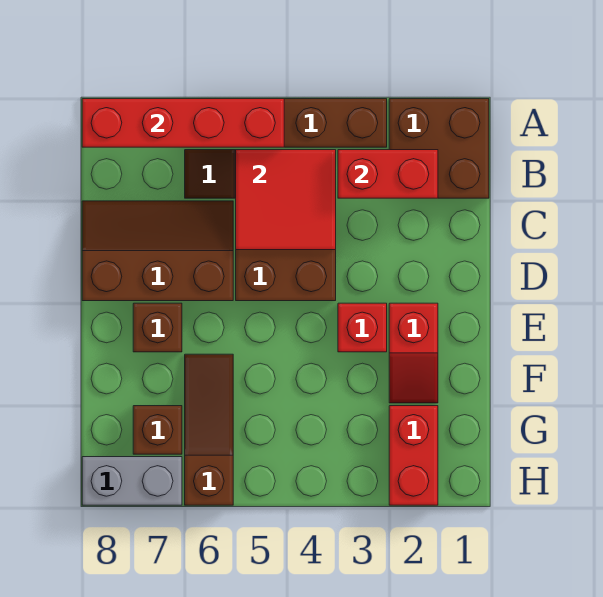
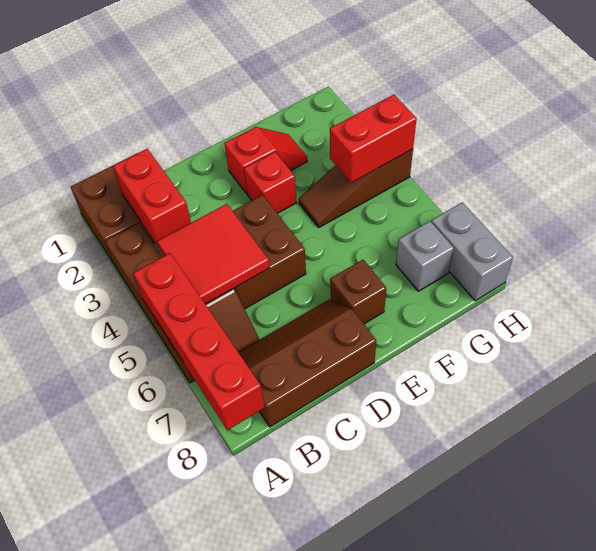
brown 2x3 slope [82,201,233,301] -> brown 2x3 slope turned to [238,300,376,427]
brown 1x3 slope [185,354,233,505] -> brown 1x3 slope moved to [299,149,413,227]
red 1x2 brick [389,406,438,505] -> red 1x2 brick moved to [330,95,417,183]
brown 1x1 brick [133,406,182,454] -> grey 1x1 brick [396,221,454,291]

